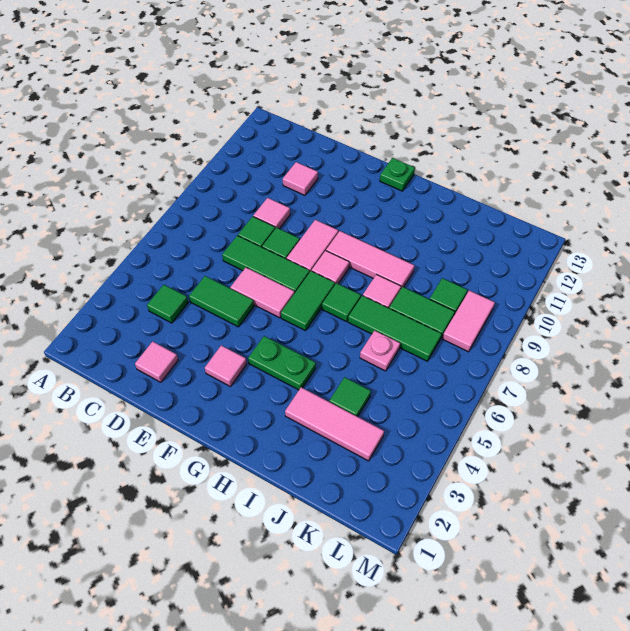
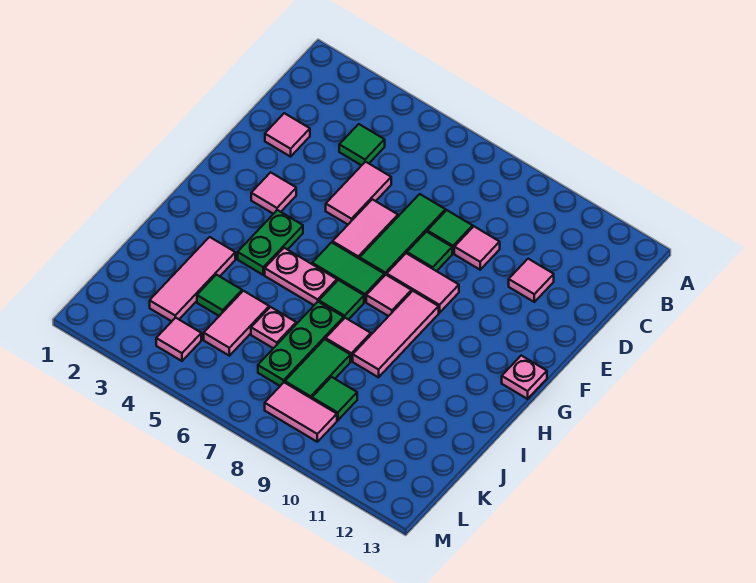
green 1x2 tile [189,276,254,327] -> pink 1x2 tile [326,162,391,224]
green 1x1 plate [380,158,415,191] -> pink 1x1 plate [502,356,547,399]
none -> pink 1x2 plate [265,248,337,305]
green 1x3 tile [348,296,442,361] -> green 1x3 plate [258,302,344,386]
none -> pink 1x2 tile [204,291,269,356]
none -> pink 1x1 tile [156,318,201,361]

